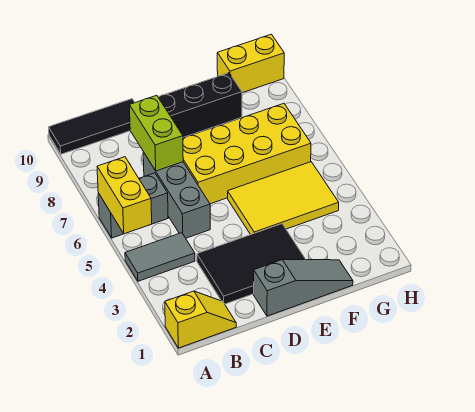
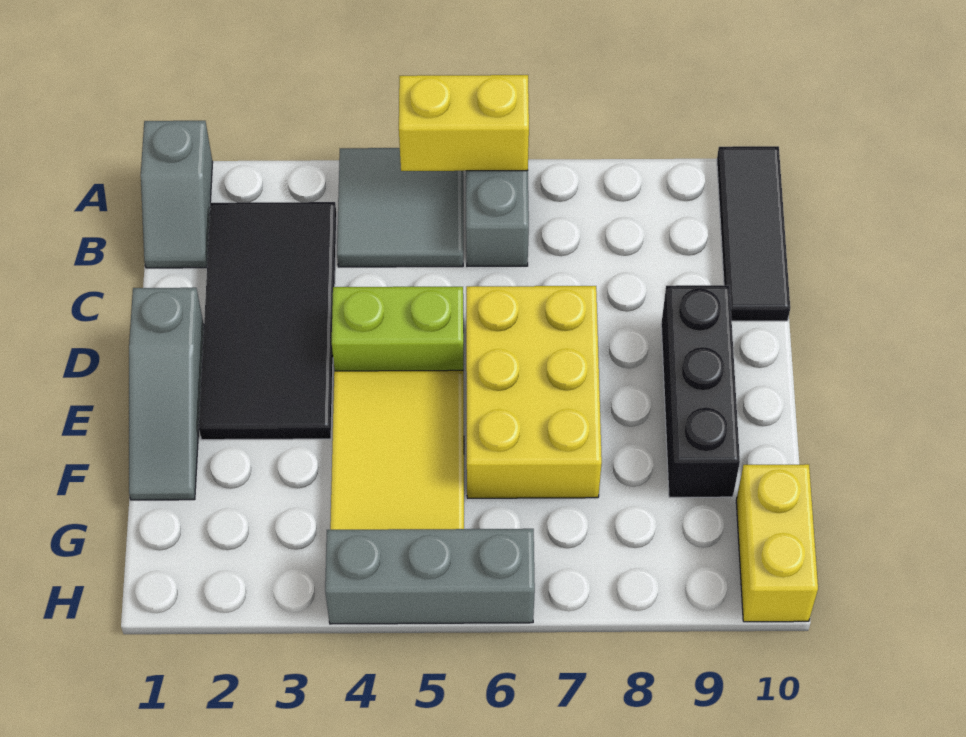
yellow 1x2 slope [165,291,236,348] -> grey 1x2 slope [141,121,213,268]
grey 1x2 tile [125,233,195,281] -> grey 2x2 tile [337,148,463,267]
black 2x3 tile [197,224,306,304] -> black 2x4 tile [199,202,337,440]
grey 1x3 brick [143,152,210,238] -> grey 1x3 brick moved to [325,529,535,624]
lime 1x2 brick [129,95,183,171] -> lime 1x2 brick moved to [332,287,464,371]
yellow 2x4 brick [183,104,311,204] -> yellow 2x3 brick [466,286,602,498]

